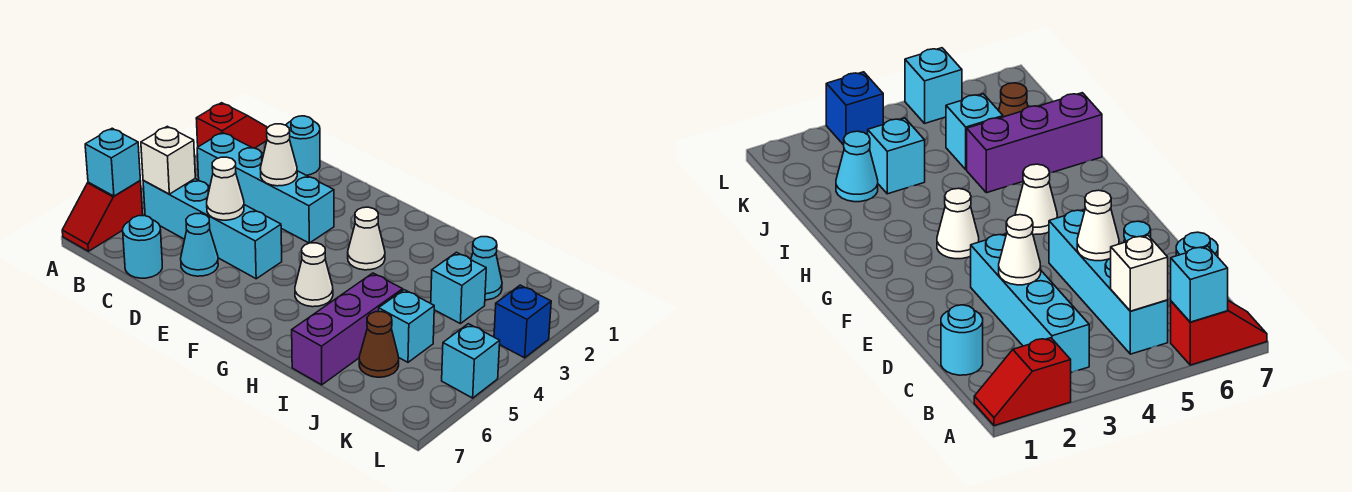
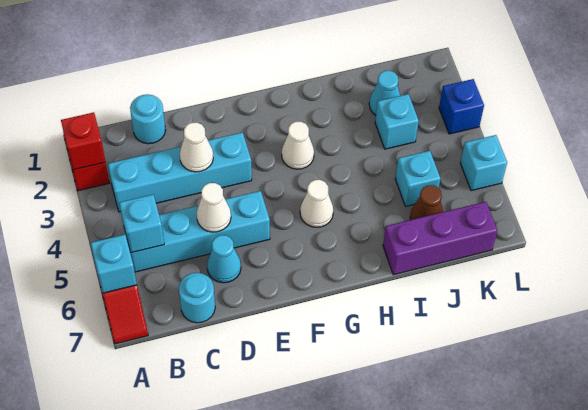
none -> red 1x1 brick [61,112,105,170]
white 1x1 brick [141,126,195,194] -> cyan 1x1 brick [119,195,164,253]
purple 1x3 brick [292,273,403,385] -> purple 1x3 brick turned to [383,202,497,275]

